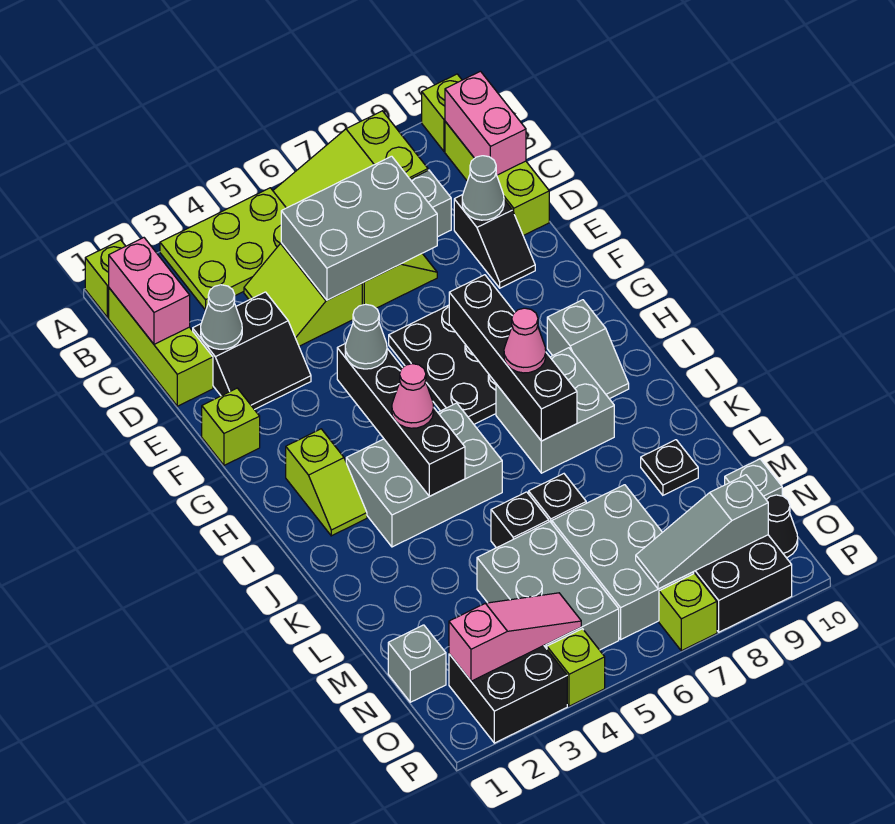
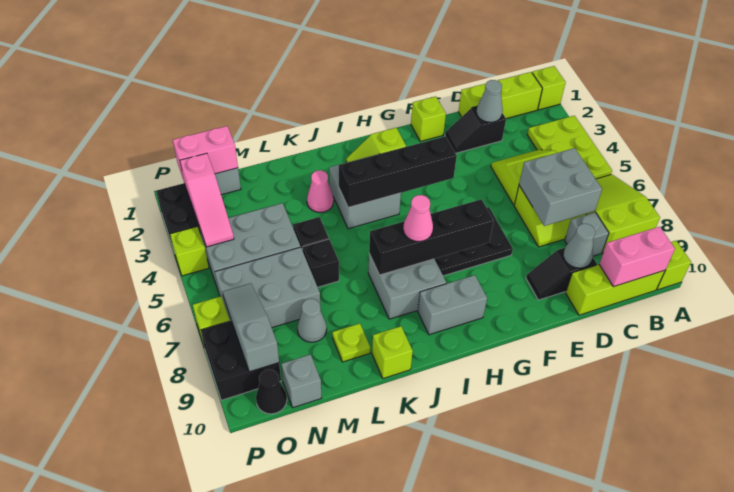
pink 1x2 brick [109,238,190,344] -> pink 1x2 brick moved to [173,126,238,180]
grey 2x3 brick [281,156,437,300] -> grey 2x2 brick [519,148,602,226]
black 2x2 slope [193,292,311,410] -> black 1x2 slope [445,107,506,153]
grey 1x1 cone [345,304,387,369] -> grey 1x1 cone moved to [297,299,327,342]
grey 1x2 slope [547,300,629,399] -> grey 1x2 brick [418,275,487,335]
grey 2x3 brick [346,403,502,547] -> grey 2x2 brick [329,165,401,229]
pink 1x1 cone [392,364,434,428] -> pink 1x1 cone moved to [307,170,334,212]
none -> lime 1x1 brick [372,326,413,378]
black 1x1 plate [641,440,698,495] -> lime 1x1 plate [332,324,370,362]

